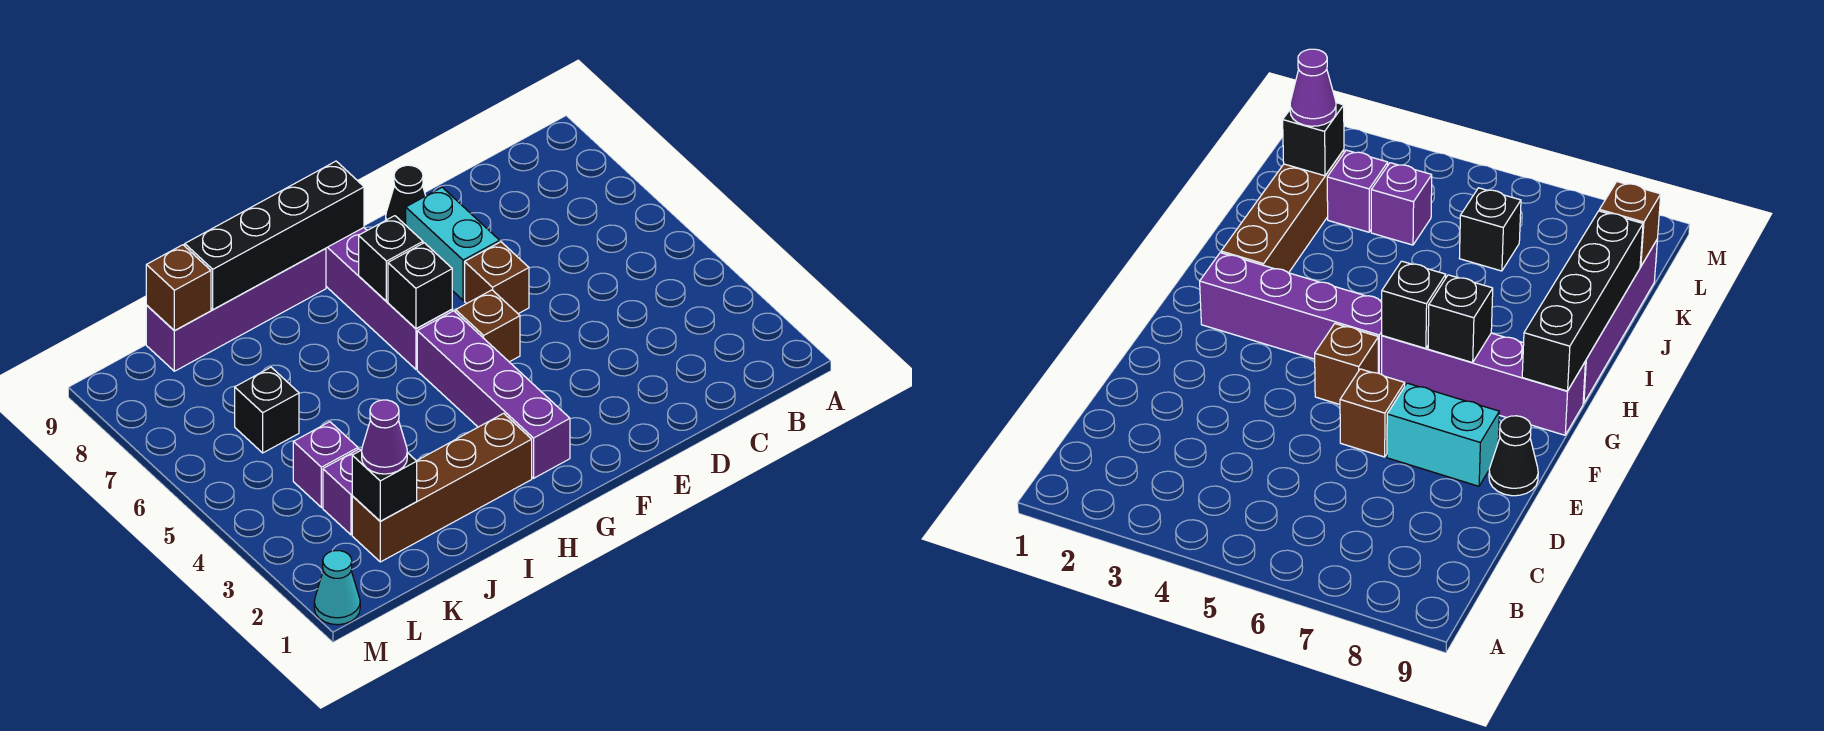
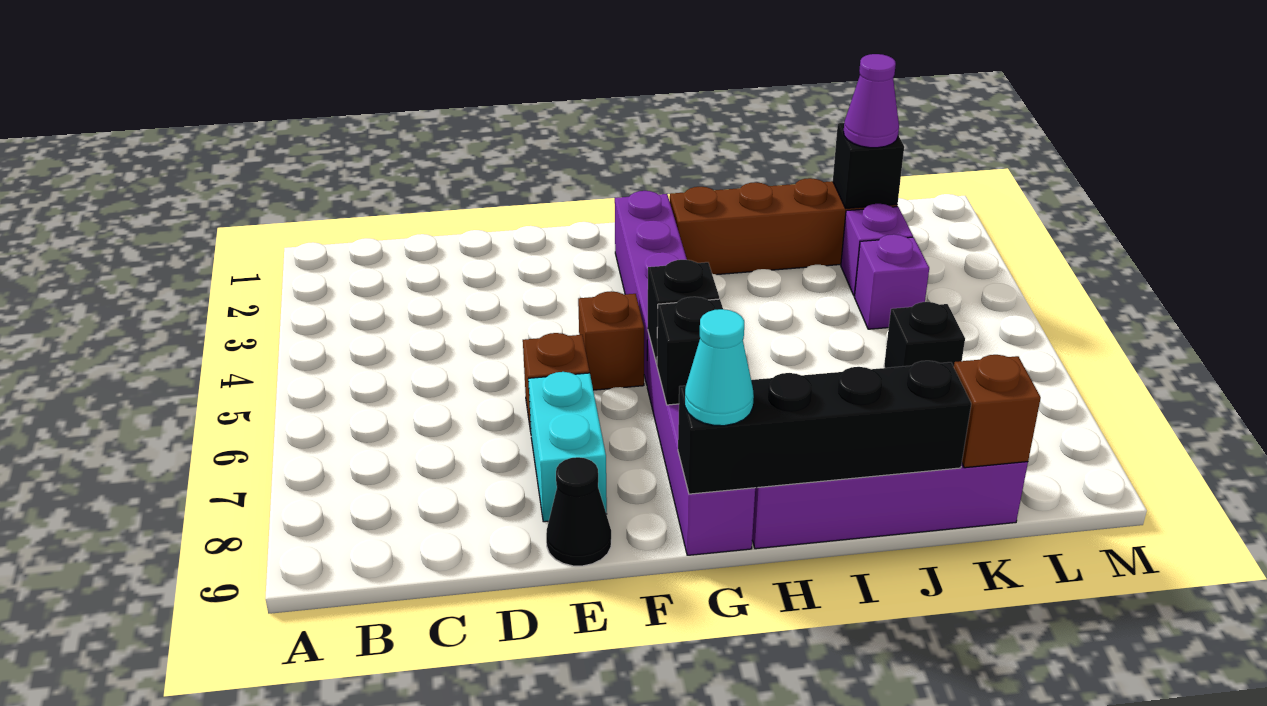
cyan 1x1 cone [314,551,360,625] -> cyan 1x1 cone moved to [685,309,754,426]

